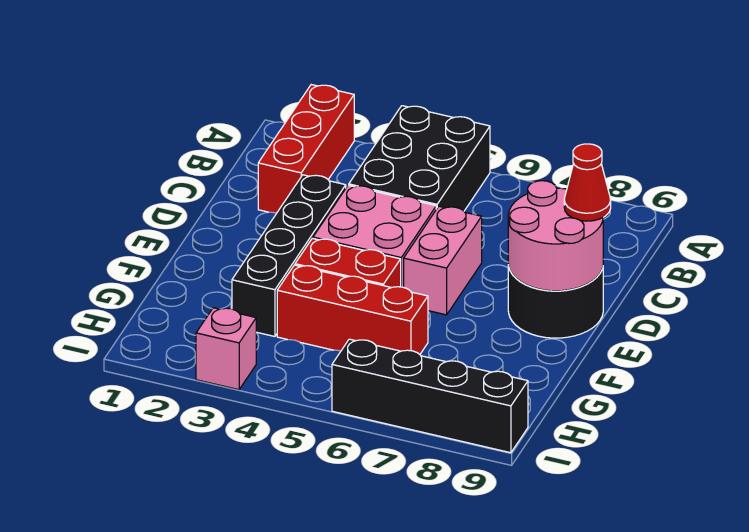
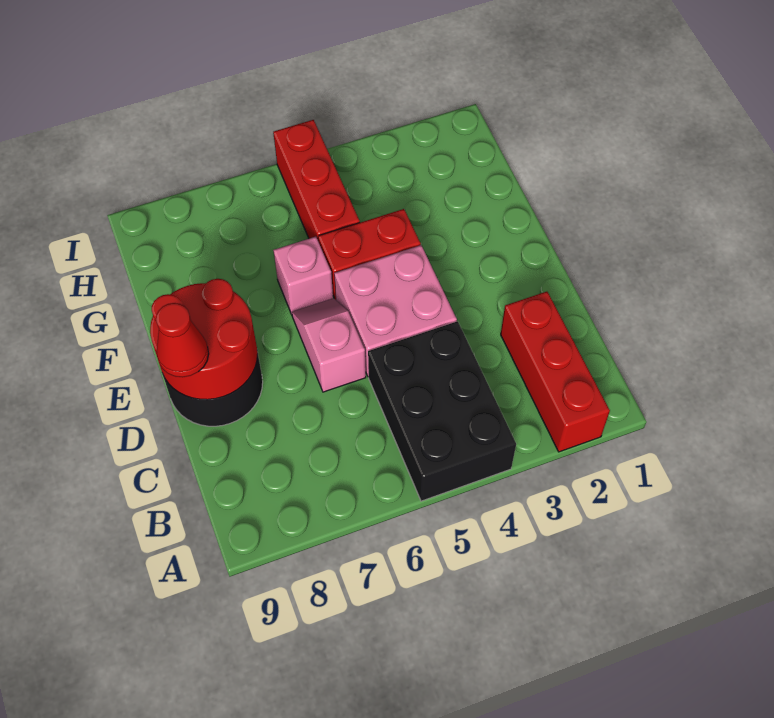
black 1x4 brick [232,175,346,336] -> none
pink 1x2 brick [404,206,482,315] -> pink 1x2 slope [292,298,366,392]
pink 2x2 round brick [508,181,603,291] -> red 2x2 round brick [150,279,258,400]
red 1x3 brick [277,265,428,354] -> red 1x3 brick turned to [273,120,360,242]
pink 1x1 brick [196,308,256,390] -> pink 1x1 brick moved to [273,237,333,314]
black 1x4 brick [332,339,528,453] -> none

